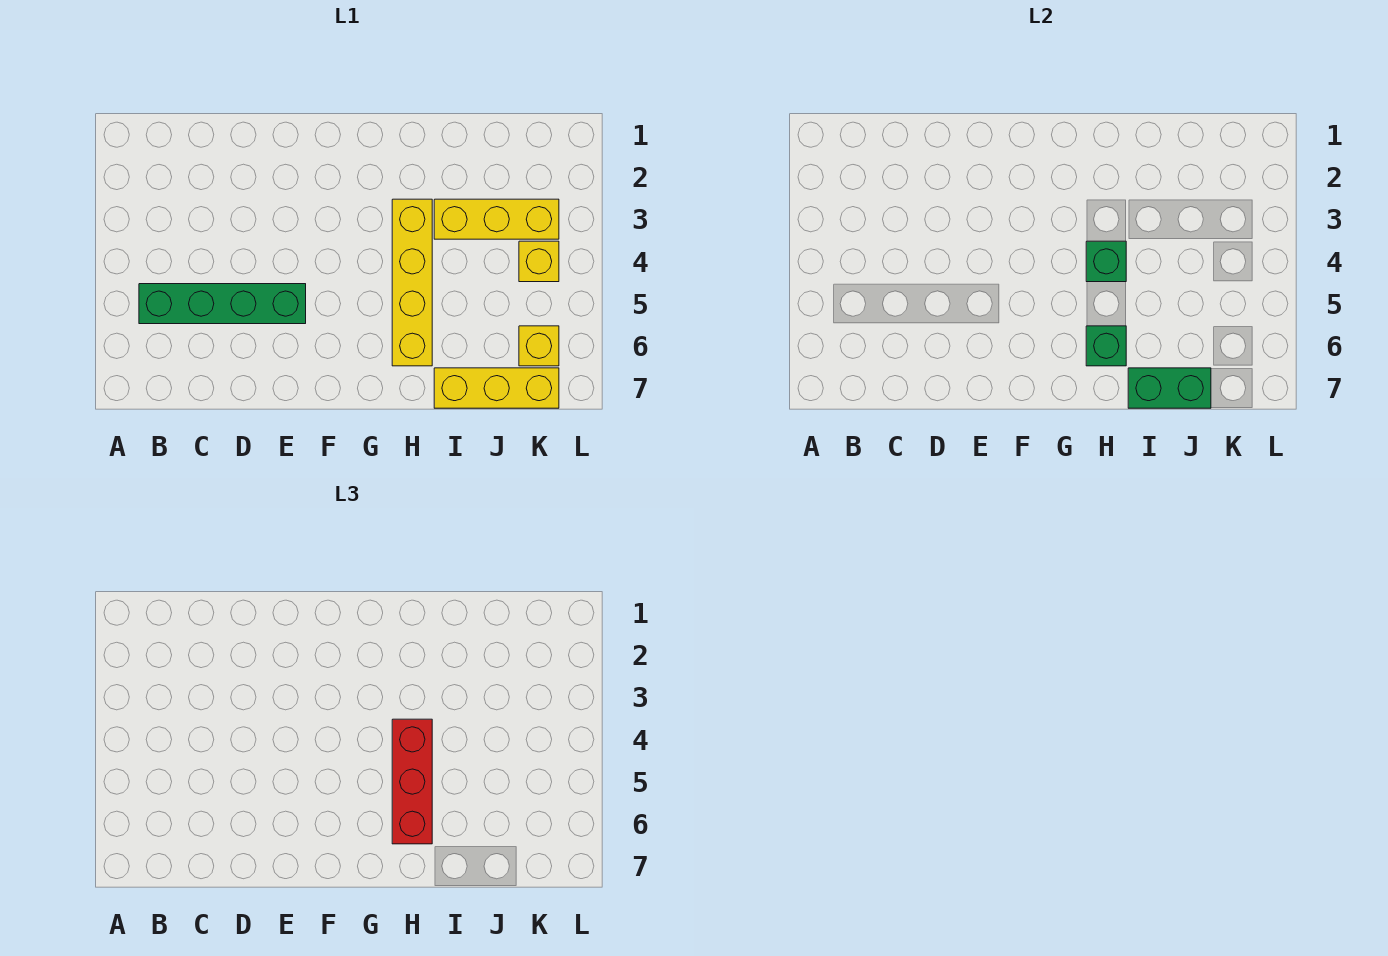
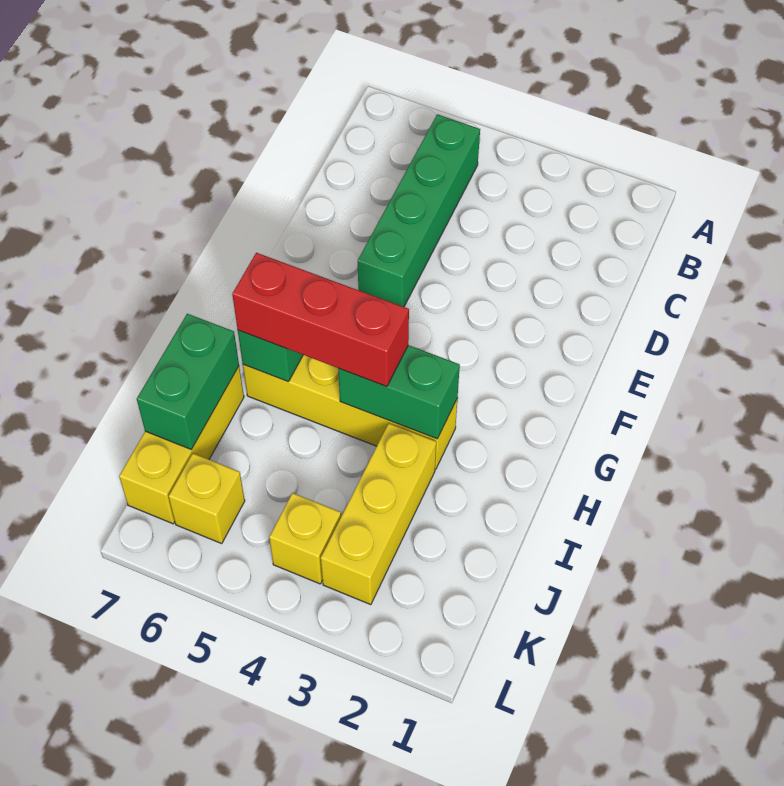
green 1x1 brick [1086,241,1126,282] -> green 1x2 brick [338,345,460,439]

